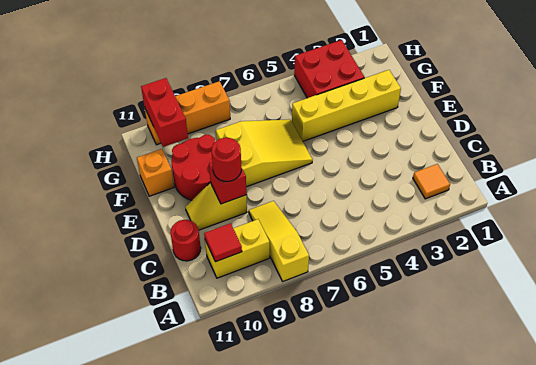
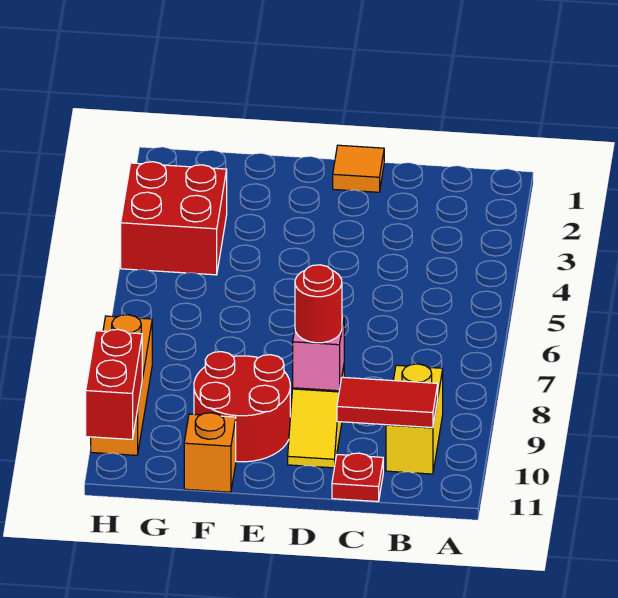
yellow 1x3 slope [249,201,309,281] -> none
orange 1x1 tile [413,164,450,199] -> orange 1x1 tile moved to [333,145,384,192]
red 1x1 tile [204,223,242,262] -> red 1x2 tile [337,377,438,428]
red 1x1 round brick [170,220,201,261] -> red 1x1 plate [332,453,383,502]
red 1x1 brick [209,163,246,204] -> pink 1x1 brick [293,315,344,391]
yellow 2x3 slope [216,119,313,187] -> none
yellow 1x4 brick [292,70,401,141] -> none
red 1x2 brick [141,78,188,147] -> red 1x2 brick turned to [86,329,142,439]

